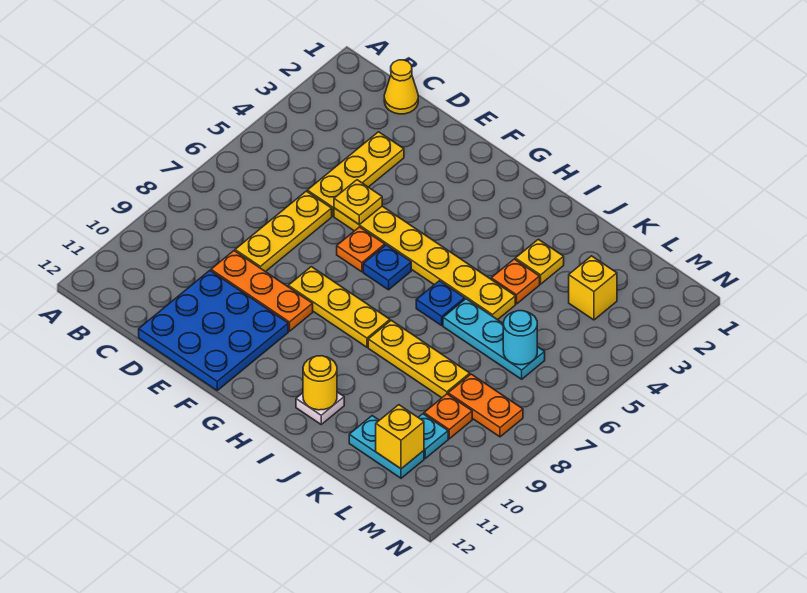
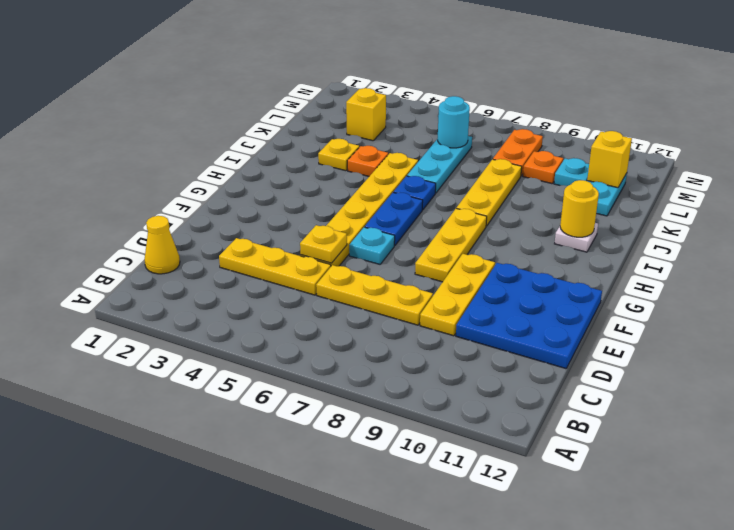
orange 1x3 plate [211,251,313,331] -> yellow 1x3 plate [420,254,495,336]
orange 1x1 plate [337,227,385,272] -> cyan 1x1 plate [349,227,395,264]
blue 1x1 plate [363,245,411,290] -> blue 1x2 plate [365,192,423,246]

